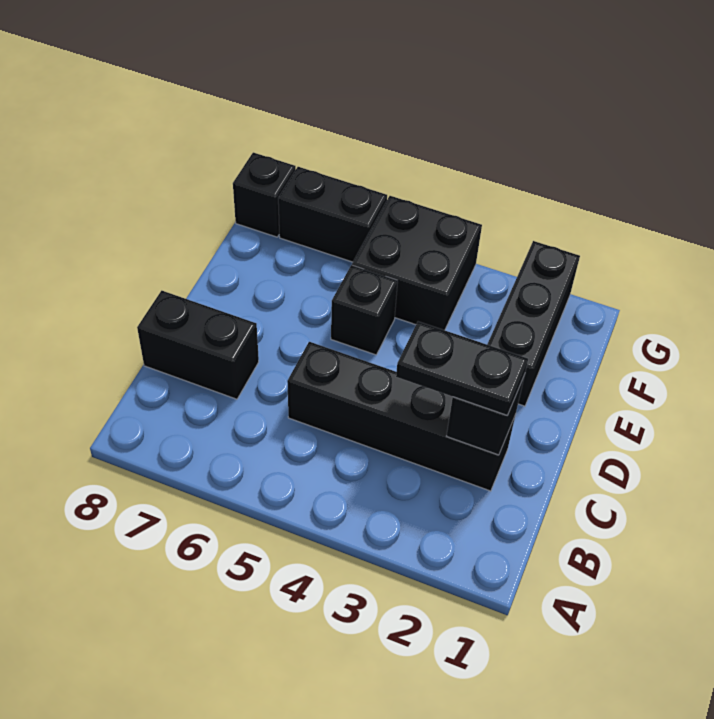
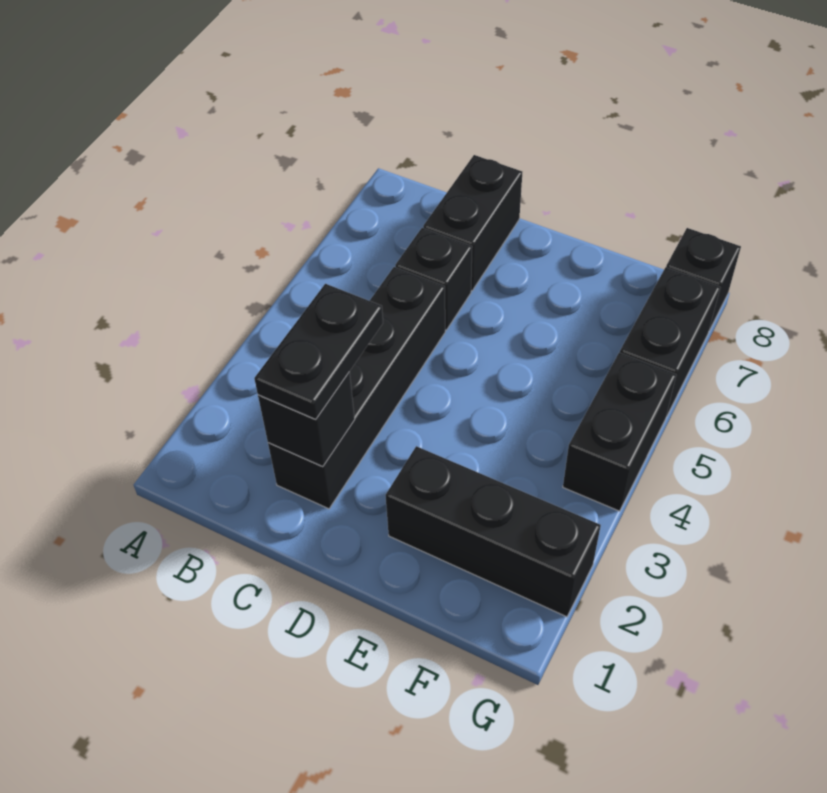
black 1x1 brick [331,265,398,355] -> black 1x1 brick moved to [395,228,472,330]
black 2x2 brick [352,196,482,330] -> black 1x2 brick [563,352,677,511]

